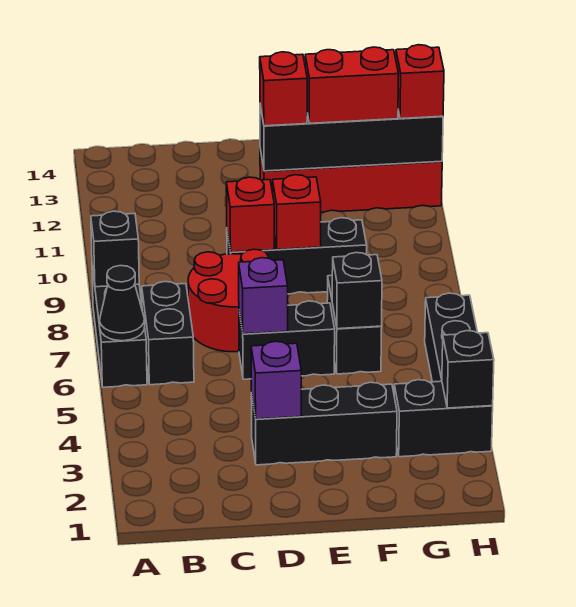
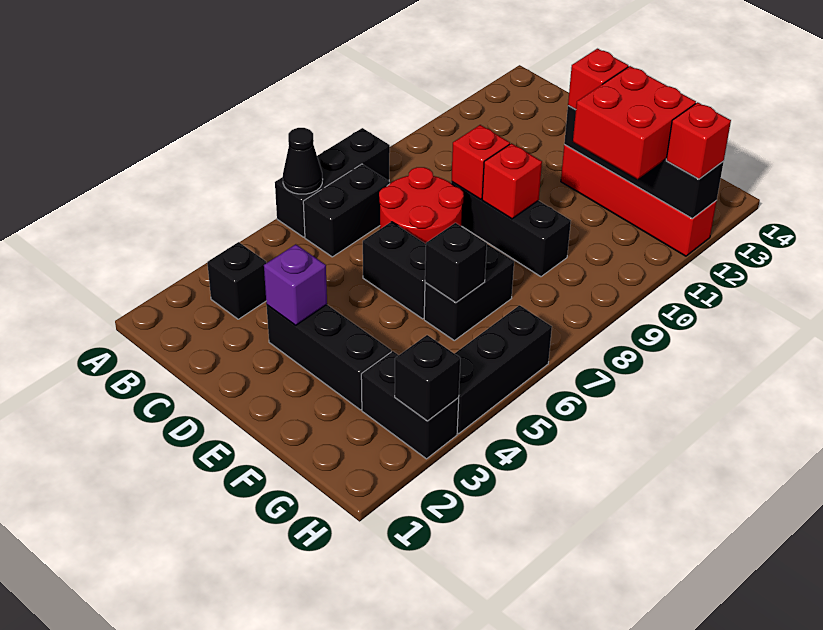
black 1x1 brick [91,211,139,287] -> black 1x1 brick moved to [207,242,266,319]
purple 1x1 brick [239,258,288,334] -> none
red 1x2 brick [305,47,399,123] -> red 2x2 brick [573,66,696,179]

